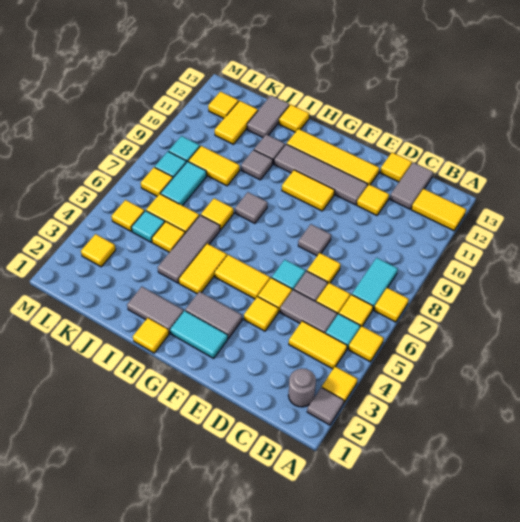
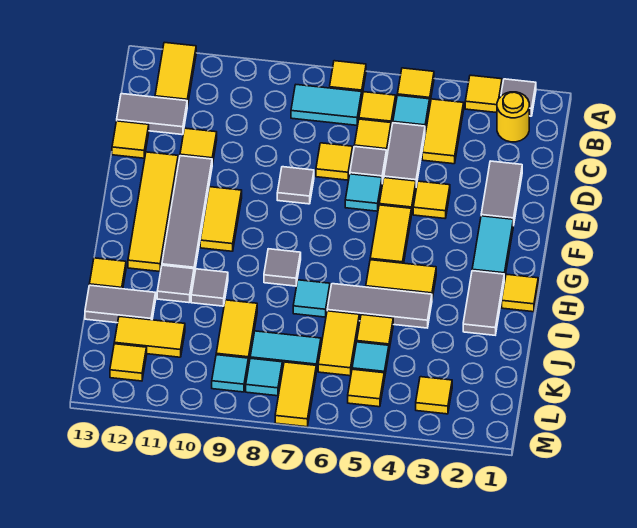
grey 1x1 round brick [288,369,316,407] -> yellow 1x1 round brick [497,92,529,142]
grey 1x2 tile [185,291,242,338] -> grey 1x2 tile moved to [481,161,522,226]
yellow 1x1 tile [201,198,234,230] -> cyan 1x1 tile [293,280,330,317]
yellow 1x1 tile [141,167,173,196] -> yellow 1x2 tile [275,362,316,427]

